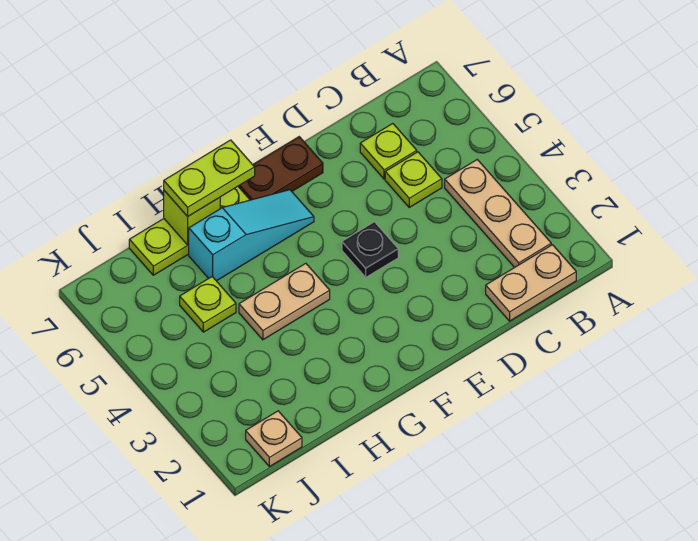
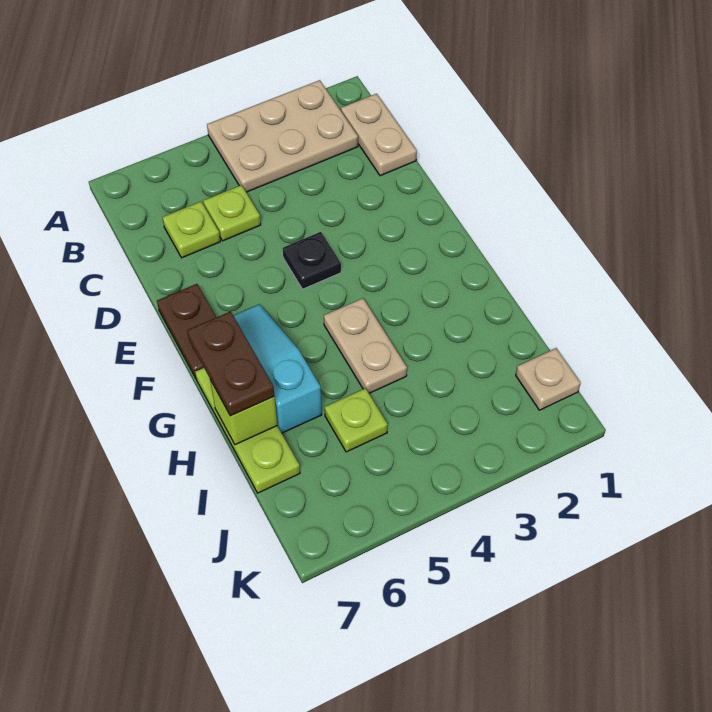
tan 1x3 plate [445,160,551,267] -> tan 2x3 plate [207,80,358,192]
lime 1x2 plate [164,140,255,217] -> brown 1x2 plate [187,311,274,416]

